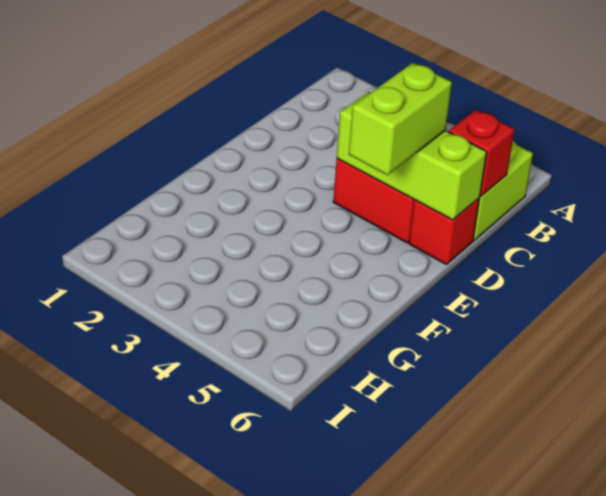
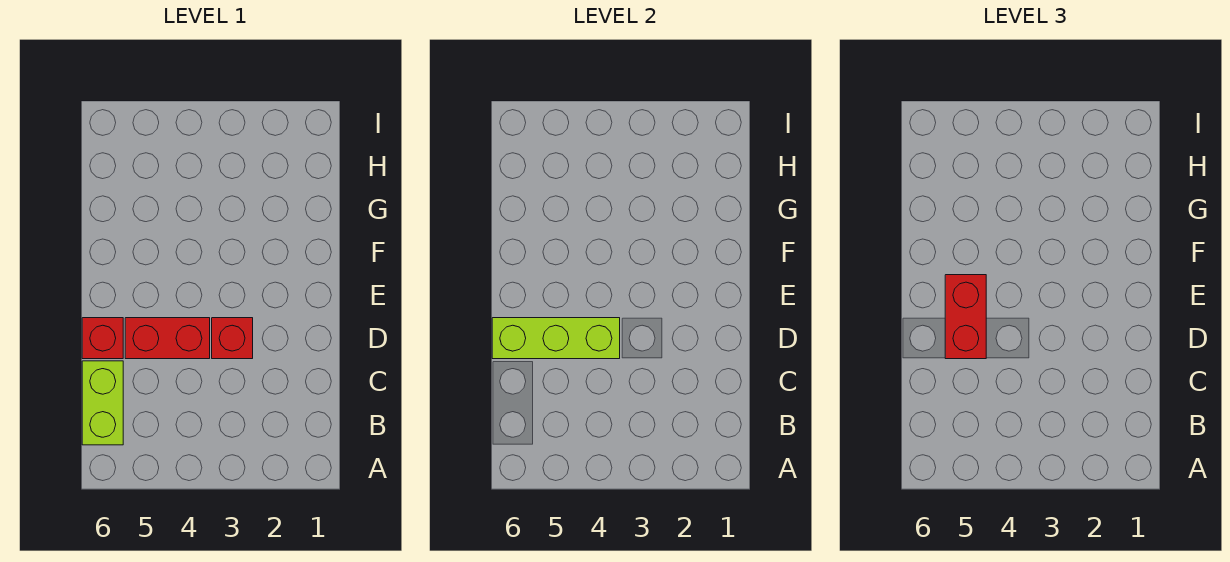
red 1x1 brick [449,110,514,196] -> red 1x1 brick moved to [212,318,253,359]
lime 1x2 brick [349,63,452,175] -> red 1x2 brick [945,275,986,359]

